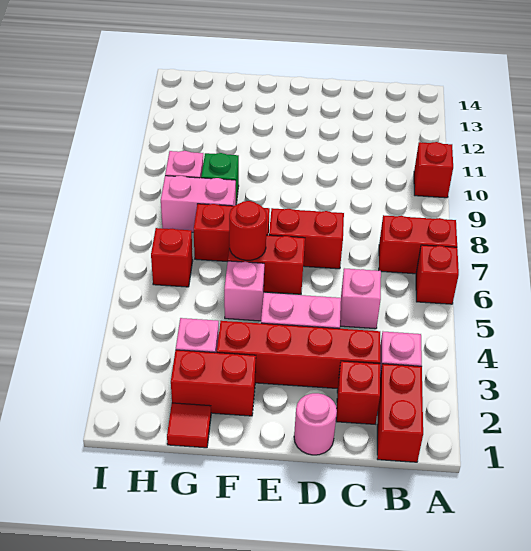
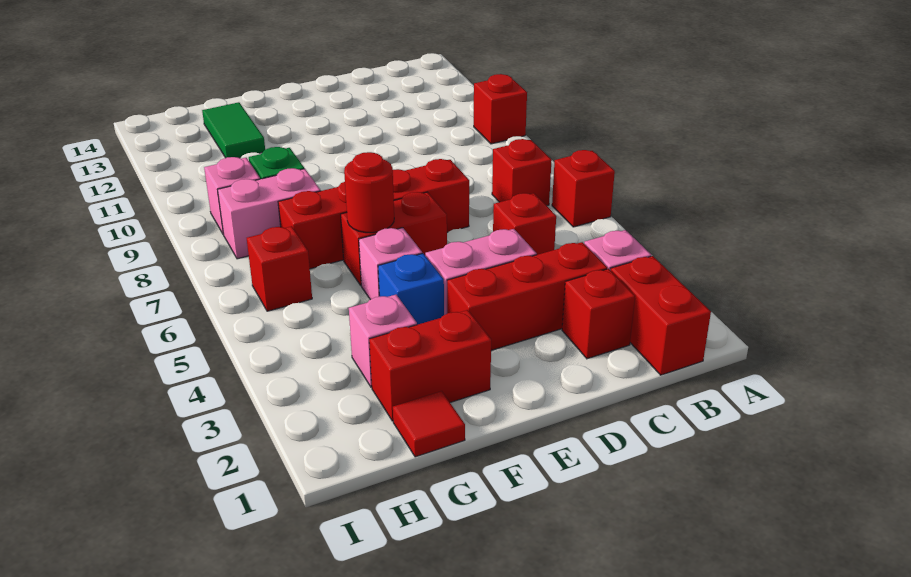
red 1x2 brick [379,215,457,274] -> red 1x1 brick [492,139,552,206]
red 1x4 brick [217,321,380,389] -> red 1x3 brick [447,242,607,350]
pink 1x1 brick [340,268,381,329] -> red 1x1 brick [493,193,556,255]
pink 1x1 round brick [294,393,337,455] -> none
none -> blue 1x1 brick [378,253,444,325]
none -> green 1x2 tile [202,102,265,158]

